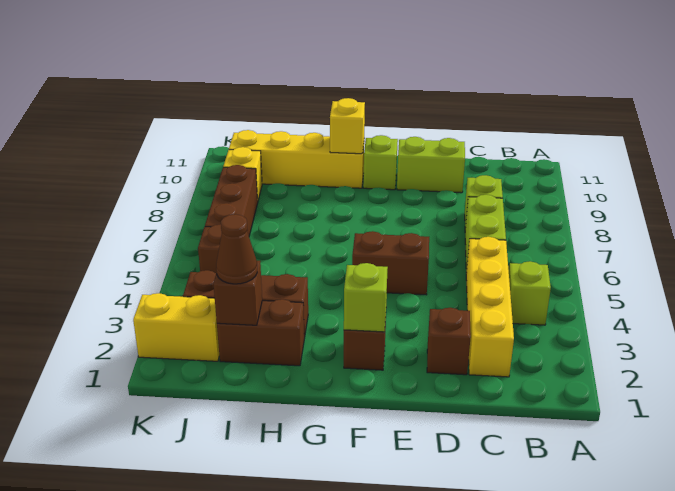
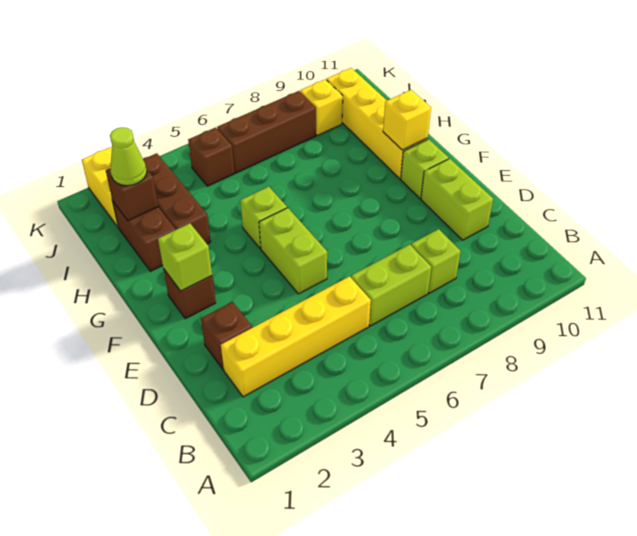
lime 1x1 brick [509,261,551,325] -> lime 1x1 brick moved to [240,187,287,248]
brown 1x2 brick [352,231,429,295] -> lime 1x2 brick [259,208,327,294]
brown 1x1 cone [216,214,257,284] -> lime 1x1 cone [110,127,147,186]

